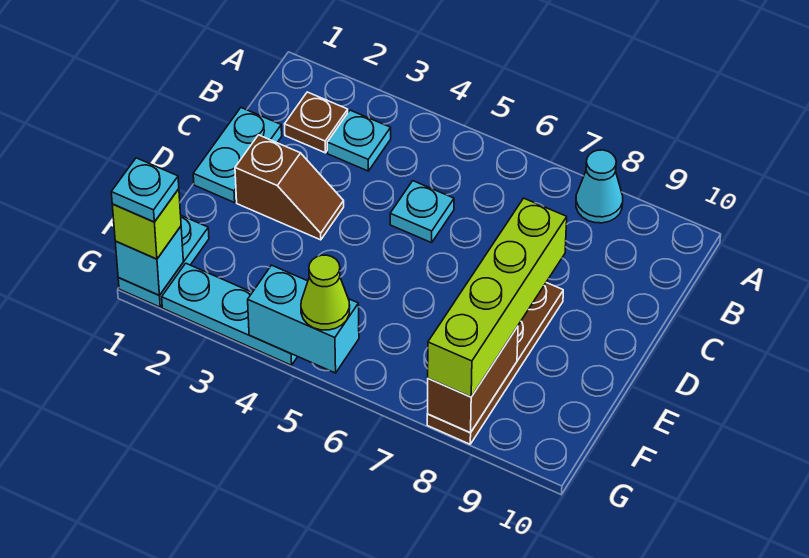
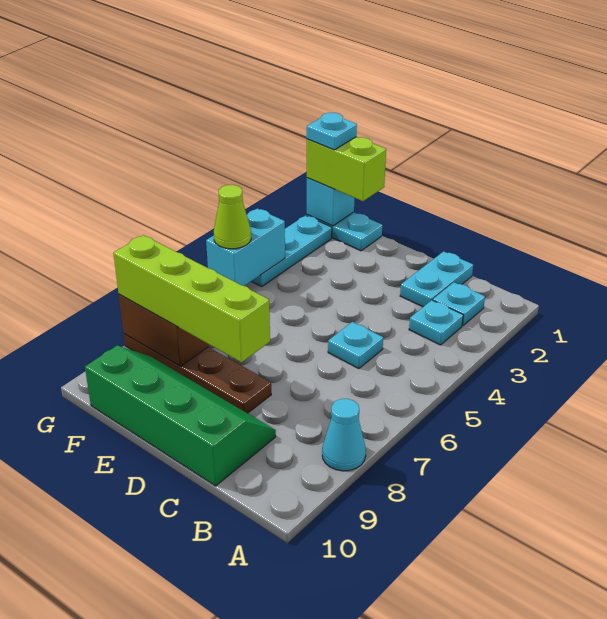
brown 1x1 plate [285,92,348,153] -> cyan 1x1 plate [433,282,485,326]
cyan 1x2 plate [193,108,282,203] -> cyan 1x2 plate turned to [400,251,473,307]
none -> green 2x4 slope [85,346,276,486]
brown 1x2 slope [235,135,344,240] -> none
lime 1x1 brick [112,189,181,259] -> lime 1x2 brick [307,137,386,201]

